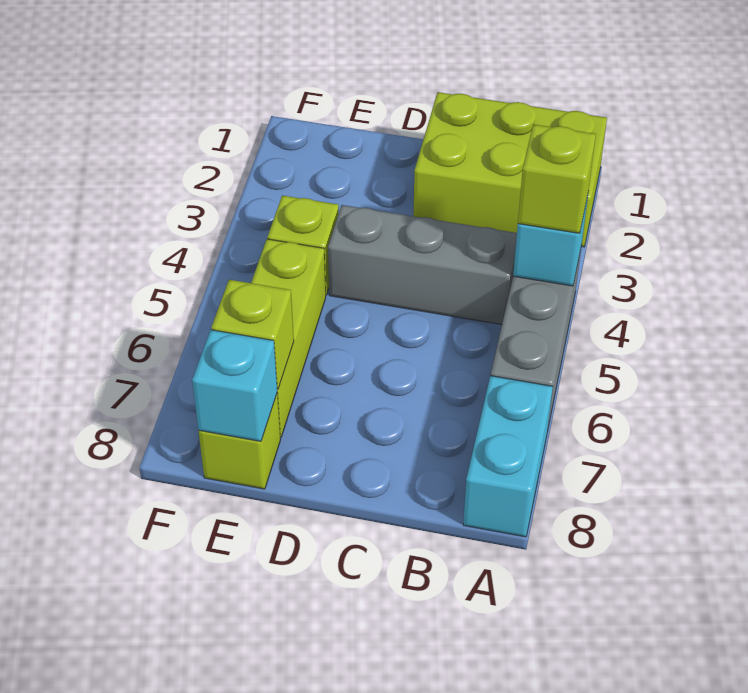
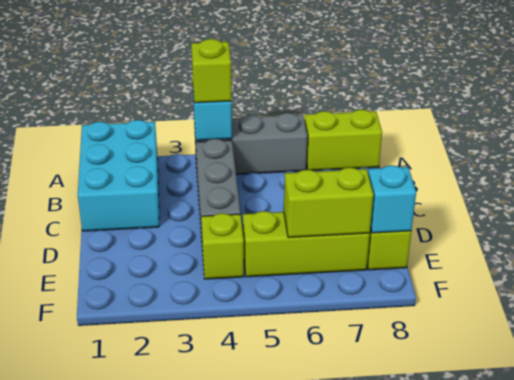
lime 2x3 brick [413,92,607,247] -> cyan 2x3 brick [78,120,159,231]
cyan 1x2 brick [463,376,553,537] -> lime 1x2 brick [305,109,382,170]
lime 1x1 brick [211,280,294,389] -> lime 1x2 brick [284,167,373,238]

